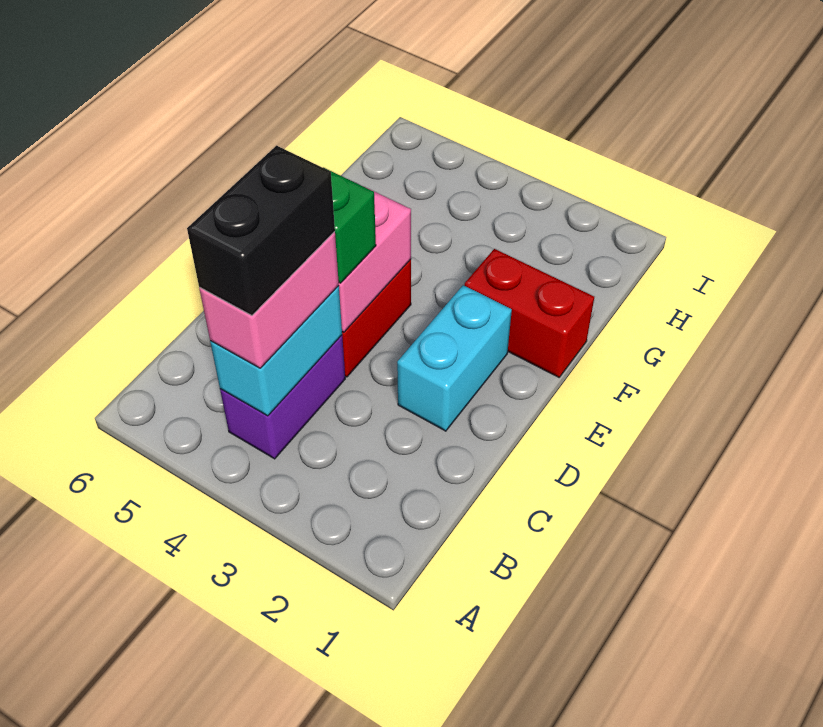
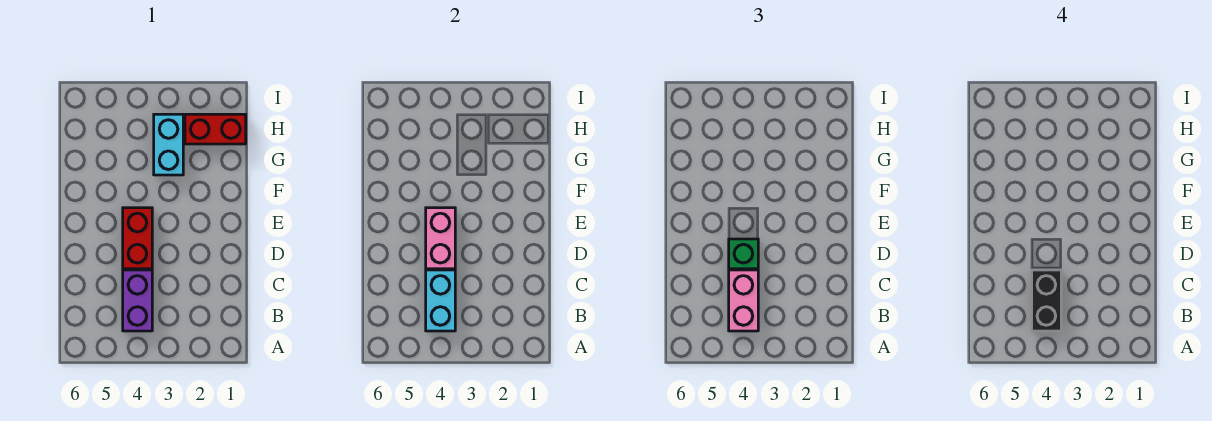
cyan 1x2 brick [397,285,512,431] -> cyan 1x2 brick moved to [154,114,183,175]
red 1x2 brick [464,249,594,377] -> red 1x2 brick moved to [185,114,246,144]

